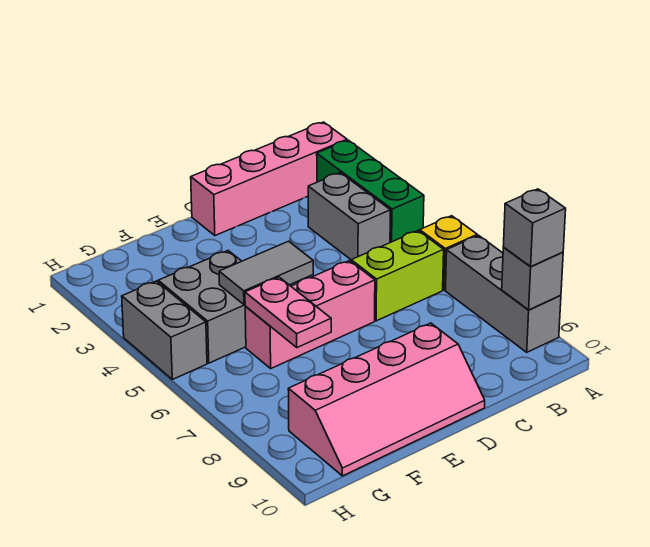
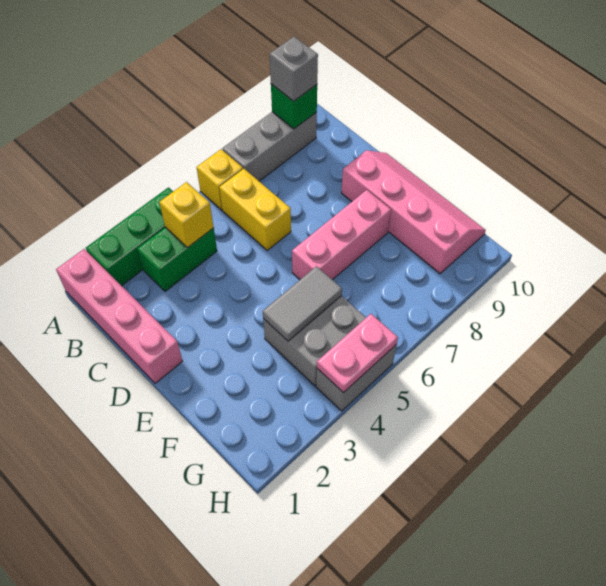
grey 1x1 brick [502,248,563,310] -> green 1x1 brick [271,84,317,129]
grey 1x2 brick [308,173,390,260] -> green 1x2 brick [137,227,217,291]
none -> yellow 1x1 brick [159,182,214,248]
lime 1x2 brick [351,231,444,321] -> yellow 1x2 brick [219,169,291,250]
pink 1x3 brick [245,261,375,368] -> pink 1x3 brick turned to [292,190,391,280]
grey 1x2 tile [219,241,313,305] -> grey 1x2 tile turned to [263,266,342,341]
pink 1x2 plate [245,277,331,348] -> pink 1x2 plate moved to [317,314,398,393]

